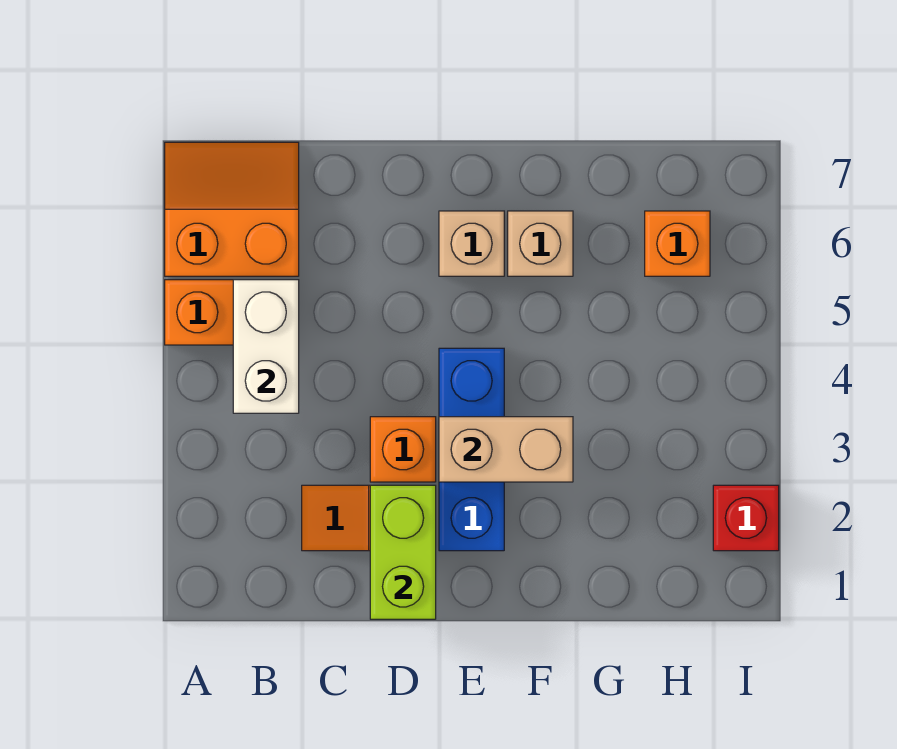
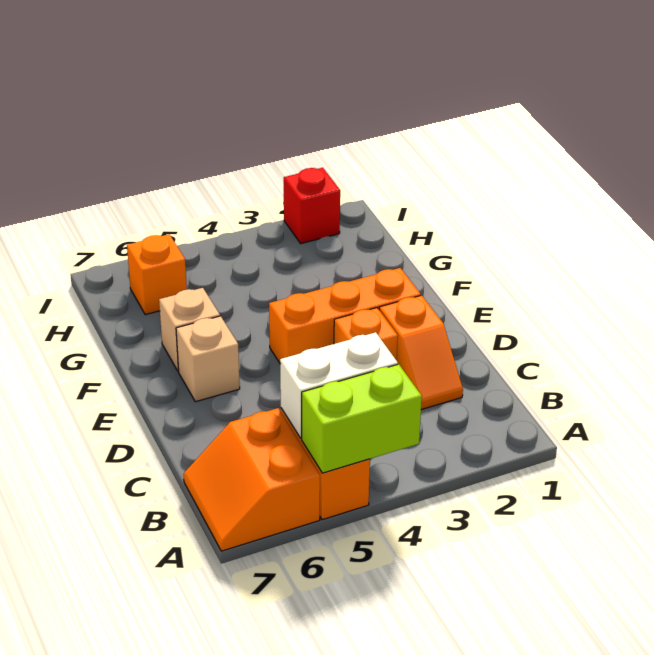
lime 1x2 brick [370,485,436,619] -> lime 1x2 brick moved to [302,364,422,473]
blue 1x3 brick [439,348,504,551] -> orange 1x3 brick [269,268,421,363]
tan 1x2 brick [439,417,573,482] -> none

